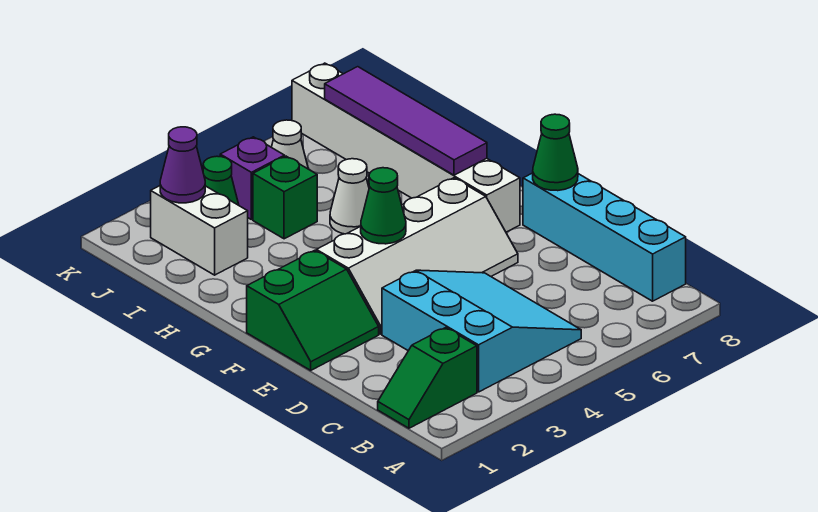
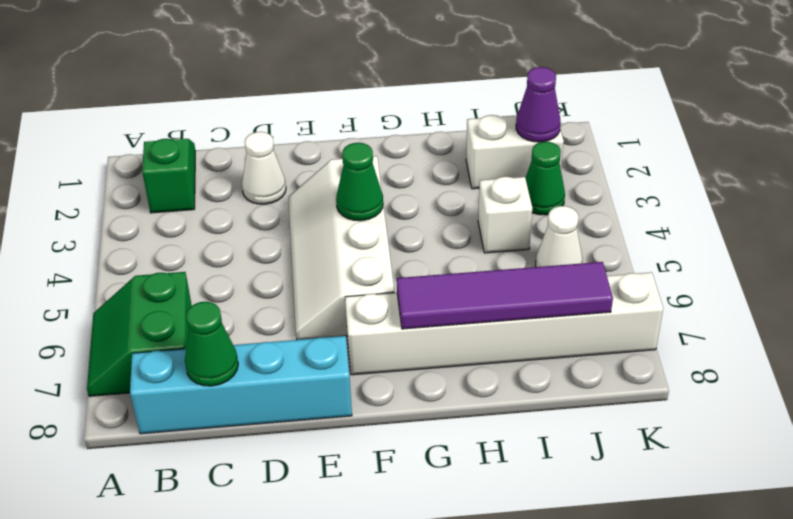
cyan 3x3 slope [382,270,581,392] -> none
green 2x2 slope [247,250,379,370] -> green 2x2 slope moved to [87,272,192,396]
green 1x1 cone [533,114,578,191] -> green 1x1 cone moved to [185,302,238,386]
white 1x1 cone [330,159,369,234] -> white 1x1 cone moved to [242,132,286,204]
green 1x1 brick [253,156,317,239] -> white 1x1 brick [478,177,532,253]
purple 1x1 brick [220,137,285,219] -> none

